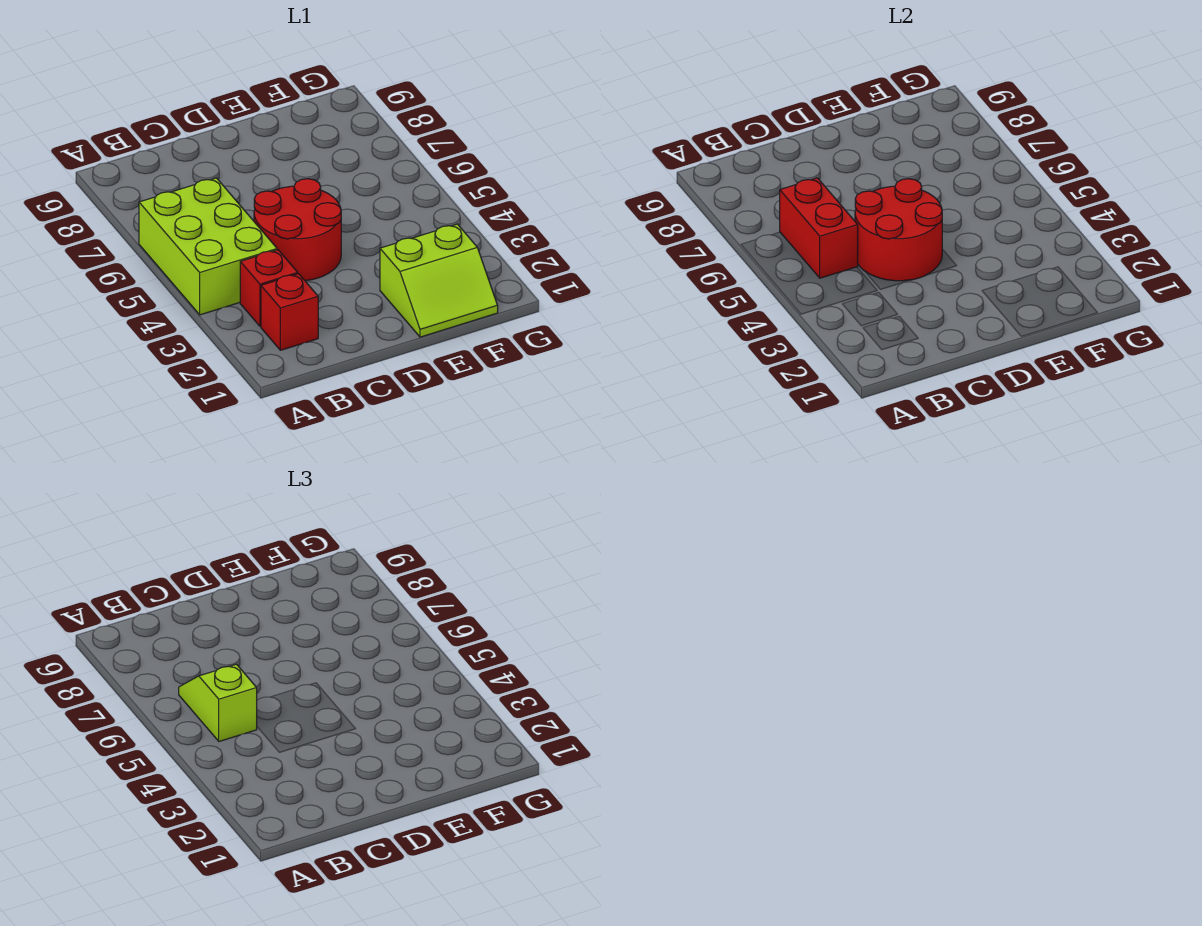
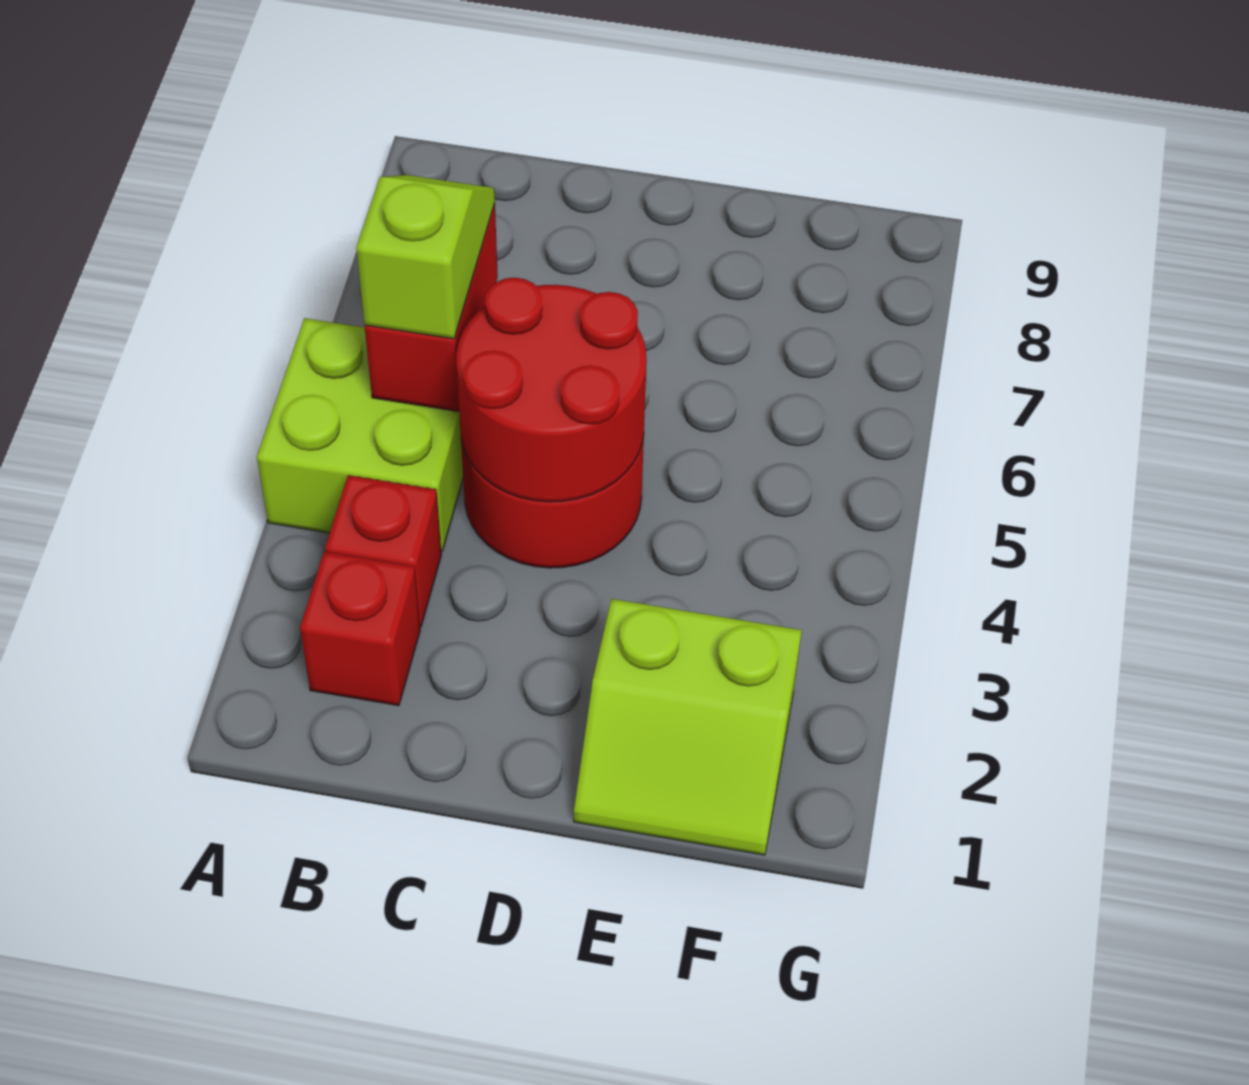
lime 2x3 brick [139,178,277,315] -> lime 2x2 brick [257,318,463,551]

